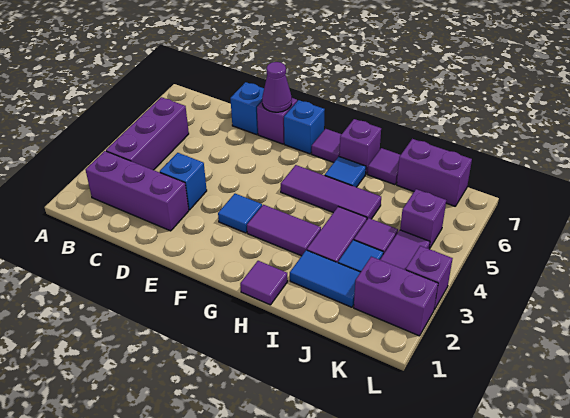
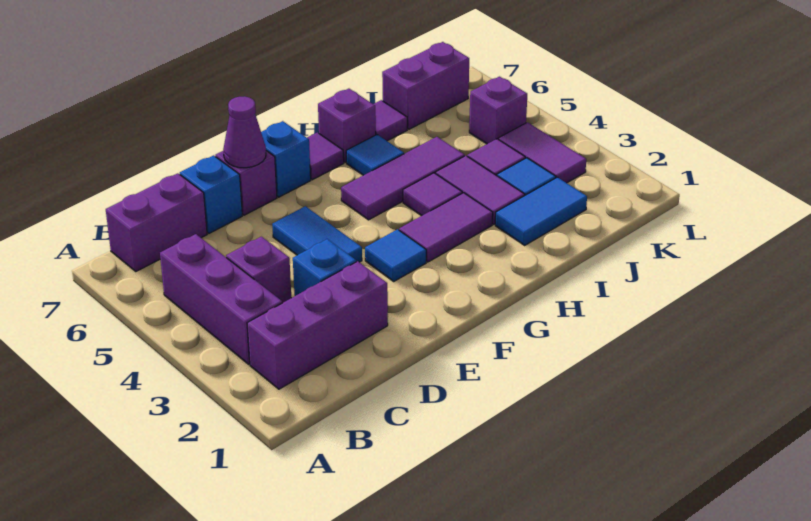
none -> blue 1x2 tile [272,206,362,262]
purple 1x1 tile [240,261,288,305] -> purple 1x1 tile moved to [403,173,462,216]
purple 1x2 brick [354,257,438,336] -> purple 1x2 brick moved to [106,173,207,271]
purple 1x1 brick [406,246,453,310] -> purple 1x1 brick moved to [226,237,291,303]

